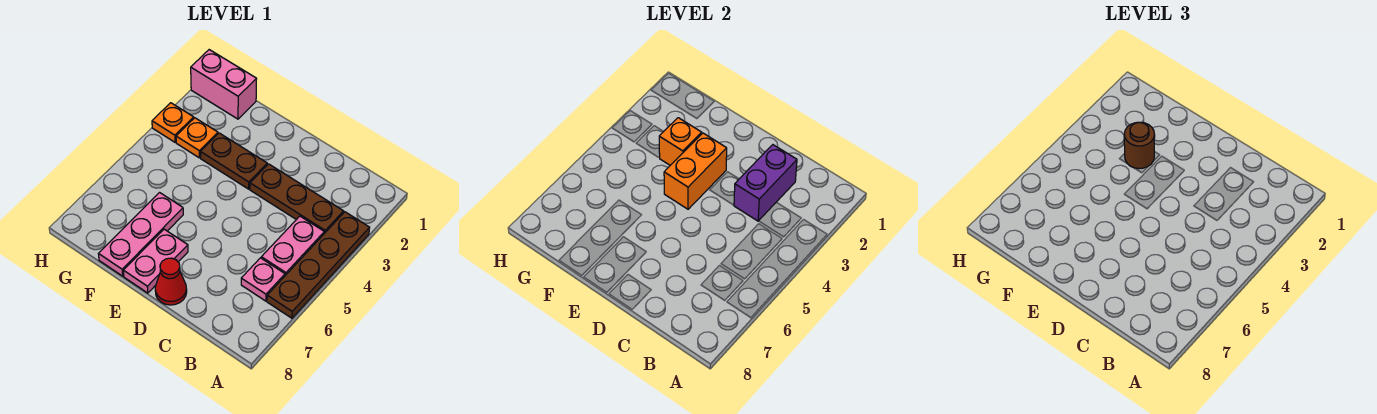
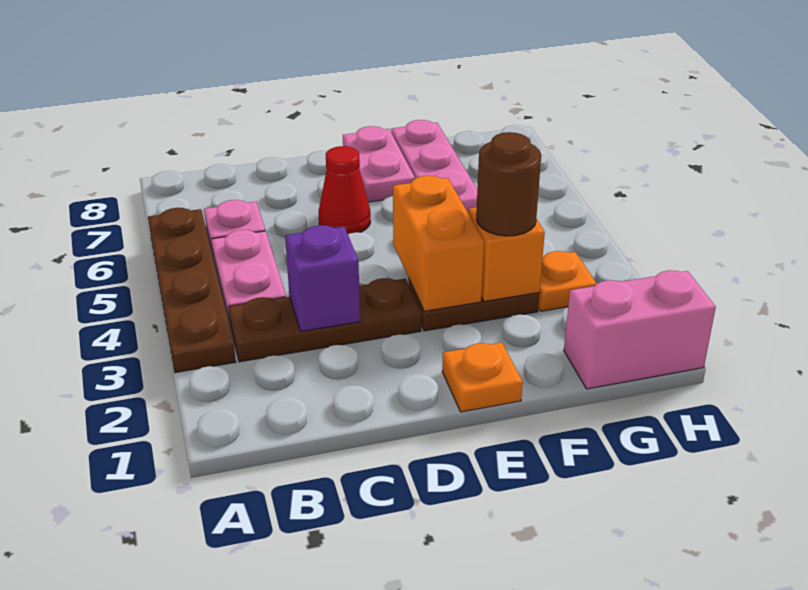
purple 1x2 brick [734,145,797,221] -> purple 1x1 brick [285,225,360,331]
red 1x1 cone [155,258,187,305] -> red 1x1 cone moved to [318,146,371,234]
orange 1x1 plate [152,103,194,142] -> orange 1x1 plate moved to [442,342,523,412]

